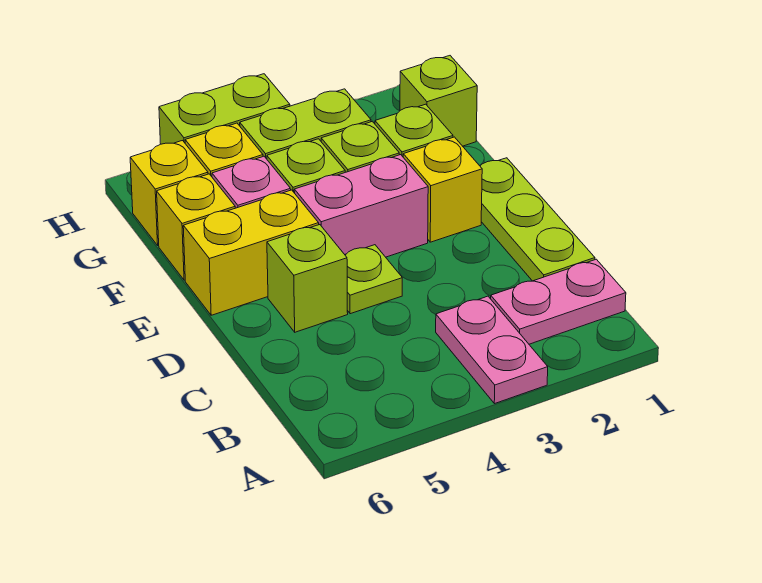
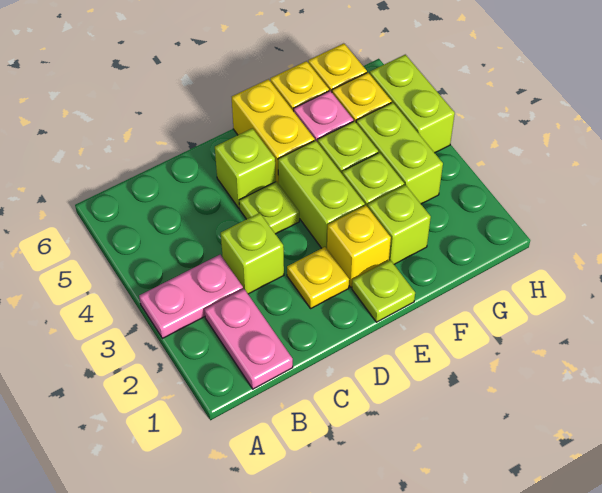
lime 1x3 plate [480,158,595,281] -> lime 1x1 plate [352,260,415,322]
none -> yellow 1x1 plate [287,247,349,308]
pink 1x2 brick [294,155,428,257] -> lime 1x2 brick [278,140,365,248]
lime 1x1 brick [400,56,477,146] -> lime 1x1 brick moved to [221,213,284,294]

